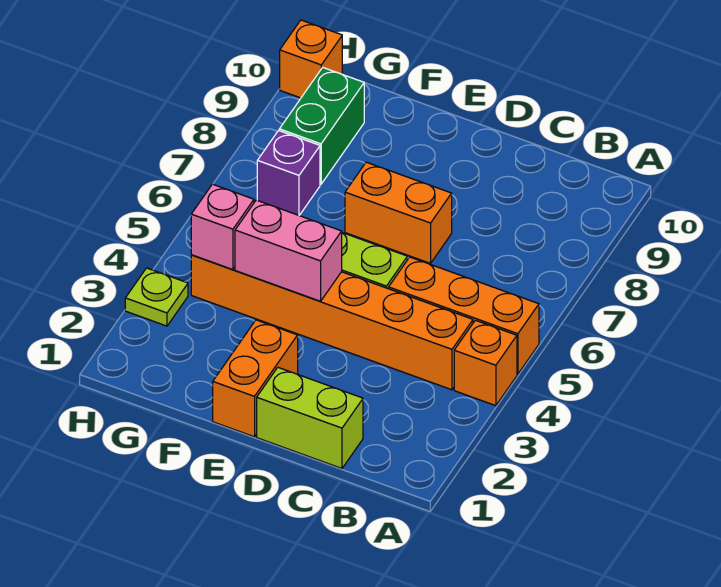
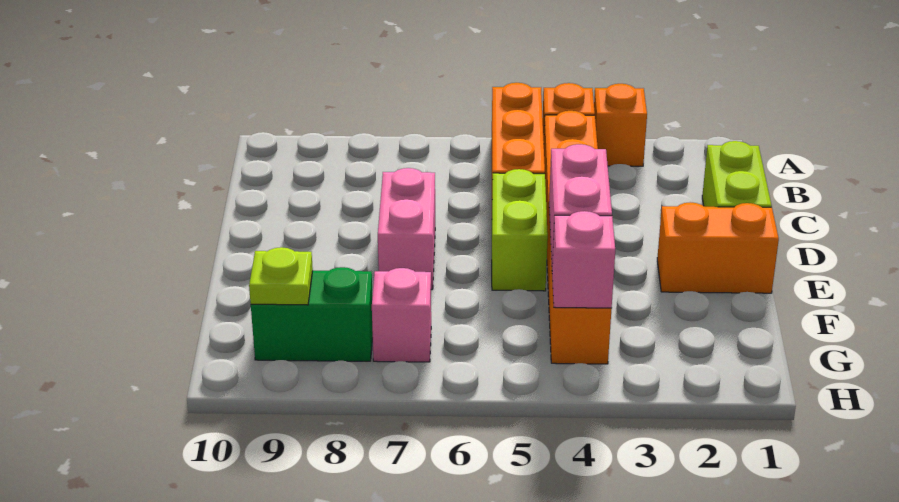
orange 1x2 brick [345,162,452,263] -> pink 1x2 brick [378,168,435,290]
purple 1x1 brick [257,131,320,215] -> pink 1x1 brick [372,268,431,362]
lime 1x1 plate [125,268,188,326] -> lime 1x1 plate moved to [249,247,313,305]
orange 1x1 brick [280,20,342,98] -> orange 1x1 brick moved to [594,84,647,166]

